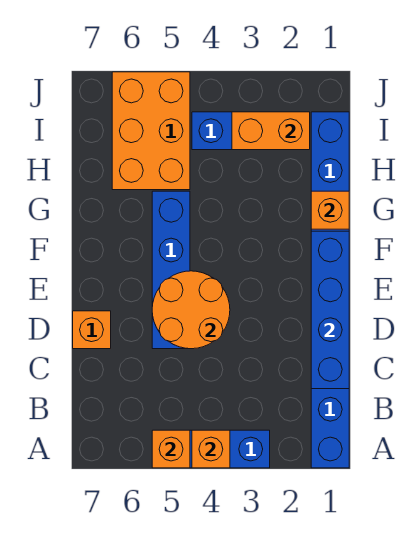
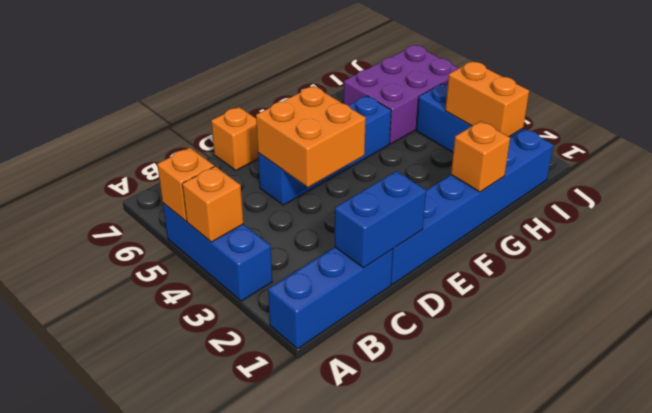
blue 1x4 brick [311,231,349,389] -> blue 1x2 brick [335,171,426,268]
orange 2x2 round brick [152,271,230,349] -> orange 2x2 brick [256,86,366,187]
orange 2x3 brick [112,72,190,190] -> purple 2x3 brick [344,45,459,144]

